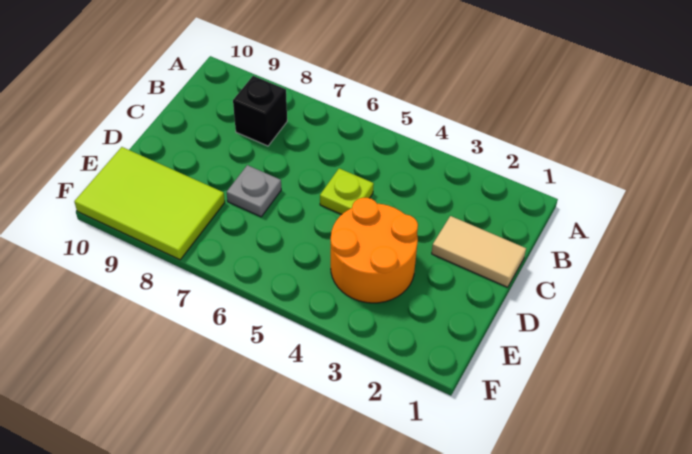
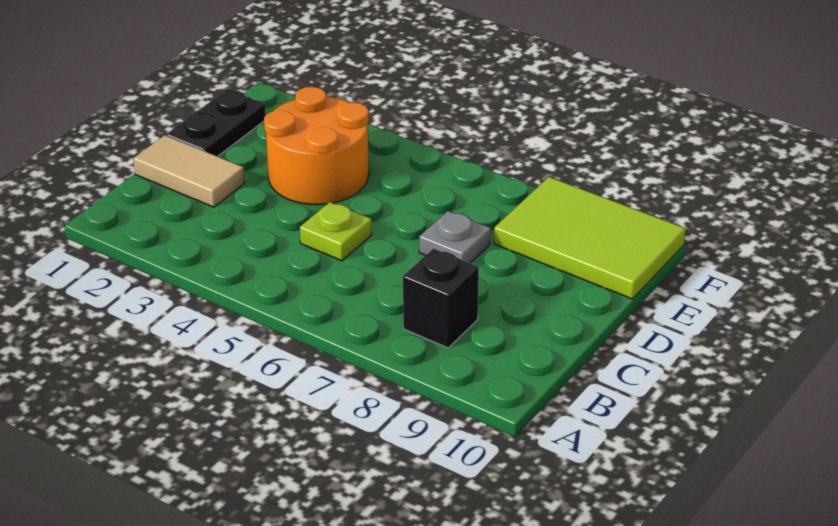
none -> black 1x2 plate [166,89,266,156]

